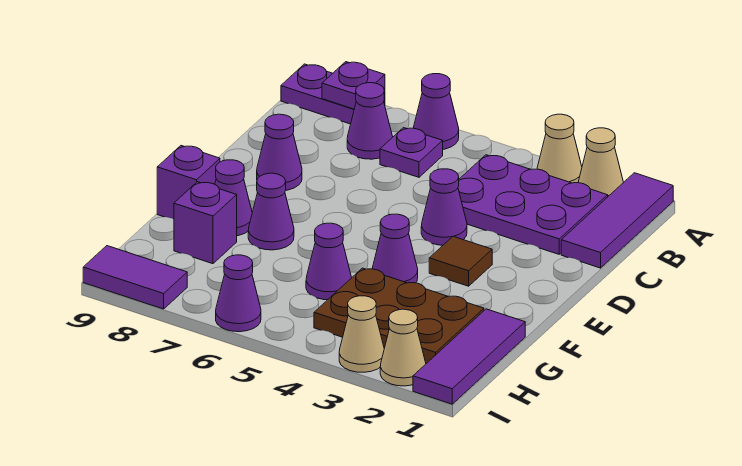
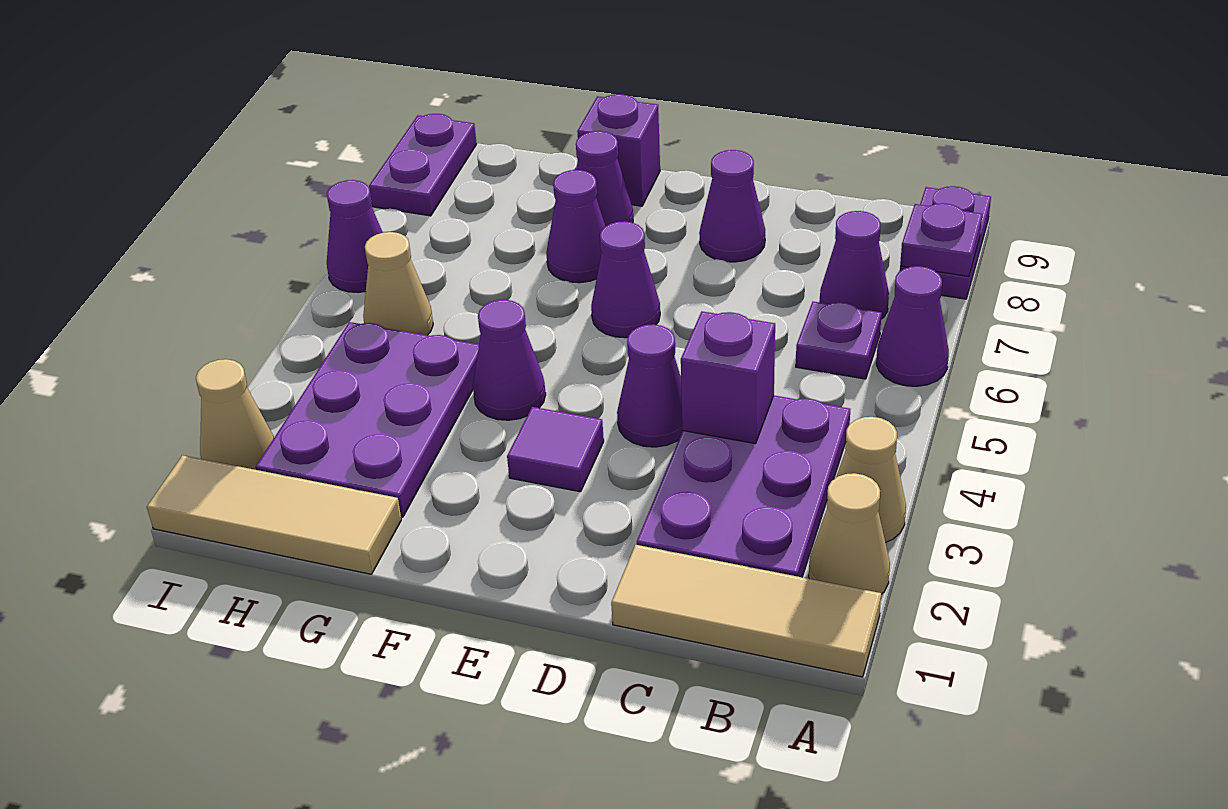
purple 1x3 tile [561,173,673,268] -> tan 1x3 tile [611,545,881,677]
brown 1x1 tile [429,236,492,286] -> purple 1x1 tile [507,407,604,492]
purple 1x3 tile [413,309,525,404] -> tan 1x3 tile [147,455,401,574]
brown 2x3 plate [314,268,484,363] -> purple 2x3 plate [256,322,479,517]
purple 1x1 cone [306,223,352,300] -> purple 1x1 cone moved to [591,221,660,338]
purple 1x1 brick [174,182,237,264] -> purple 1x1 brick moved to [681,311,775,444]
tan 1x1 cone [339,296,384,372] -> tan 1x1 cone moved to [363,232,433,335]
purple 1x2 tile [83,246,187,309] -> purple 1x2 plate [369,114,477,216]

